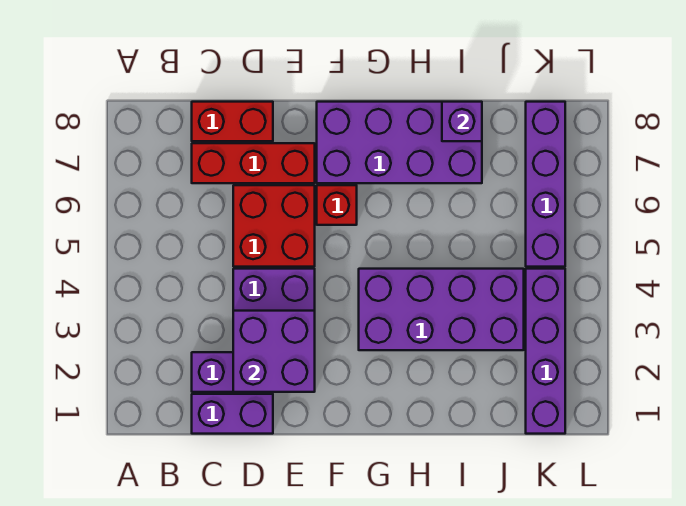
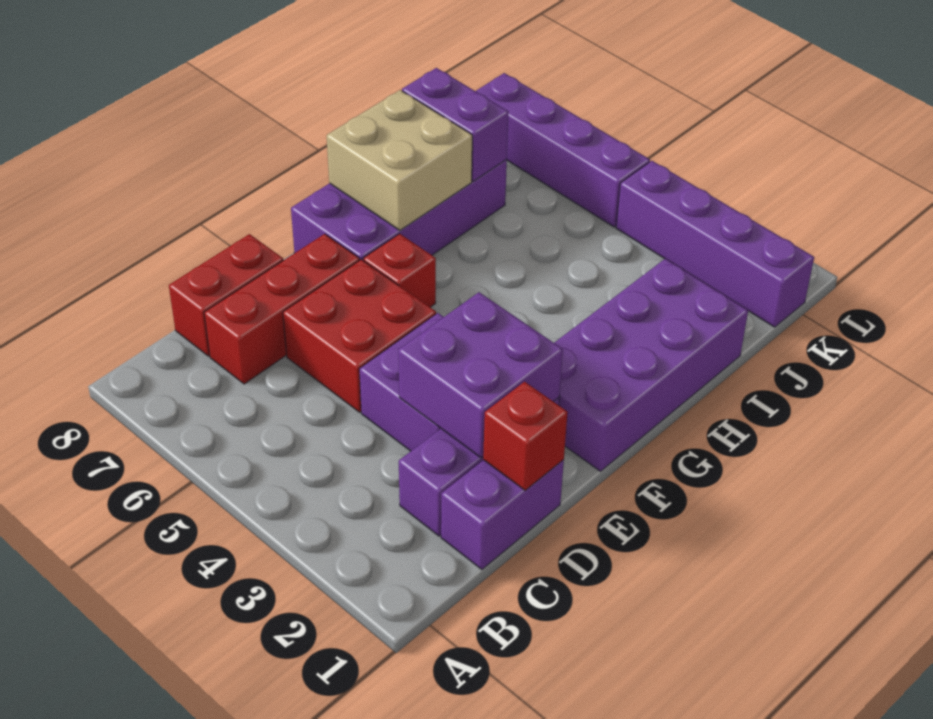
none -> red 1x1 brick [483,382,568,490]
purple 2x4 brick [359,269,524,350] -> purple 2x4 brick moved to [554,259,748,471]
none -> tan 2x2 brick [327,90,472,230]
purple 1x1 brick [442,102,482,141] -> purple 1x2 brick [402,68,509,181]

